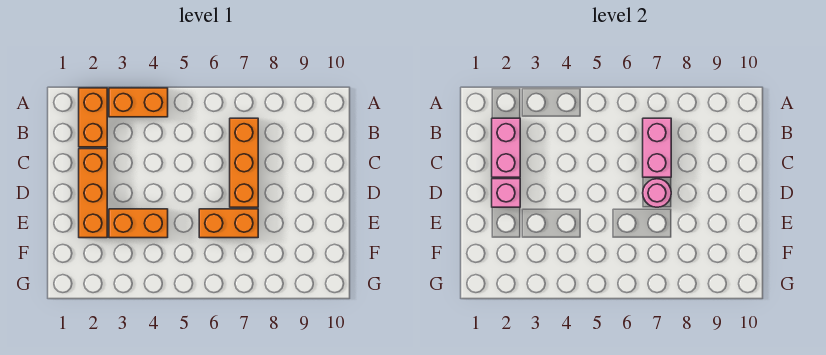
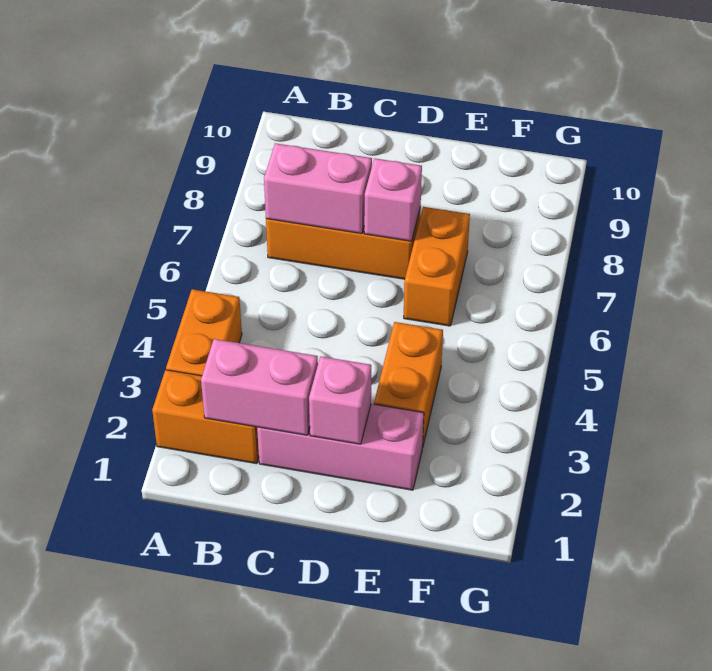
orange 1x3 brick [79,149,107,238] -> pink 1x3 brick [257,404,424,490]
pink 1x1 round brick [643,179,671,207] -> pink 1x1 brick [364,158,422,241]

